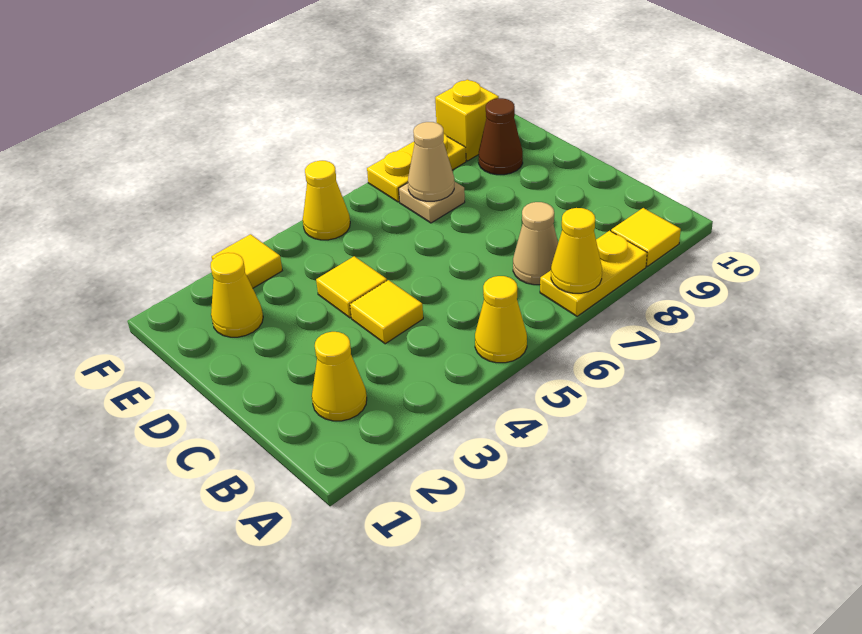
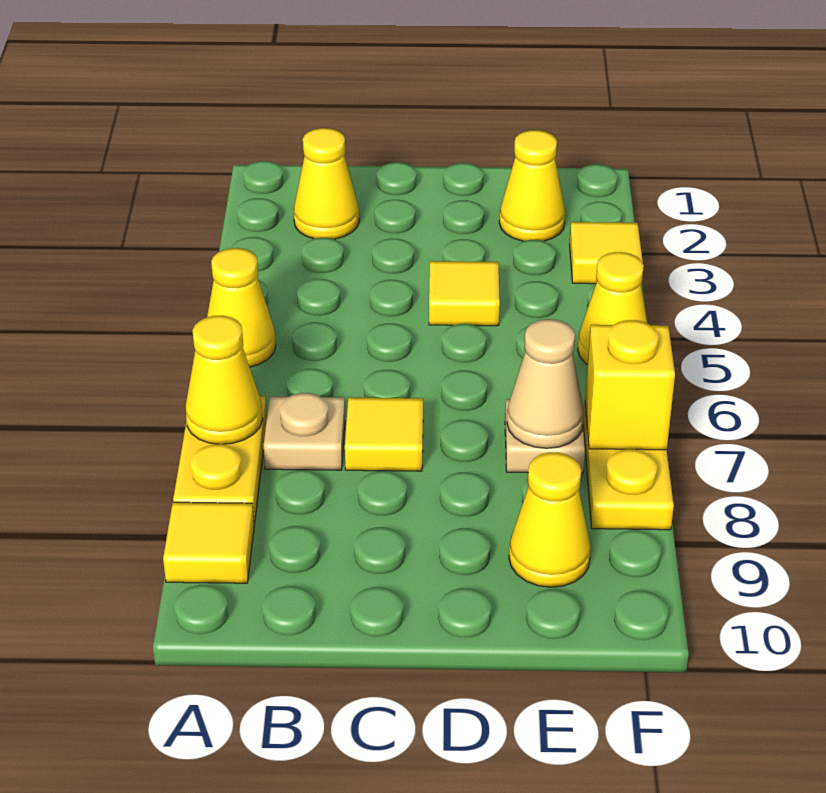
tan 1x1 cone [513,202,558,285] -> tan 1x1 plate [264,393,345,470]
yellow 1x1 tile [350,280,423,344] -> yellow 1x1 tile moved to [345,398,423,471]
brown 1x1 cone [479,98,523,175] -> yellow 1x1 cone [509,453,591,587]
yellow 1x1 brick [435,80,499,161] -> yellow 1x1 brick moved to [585,320,675,450]

